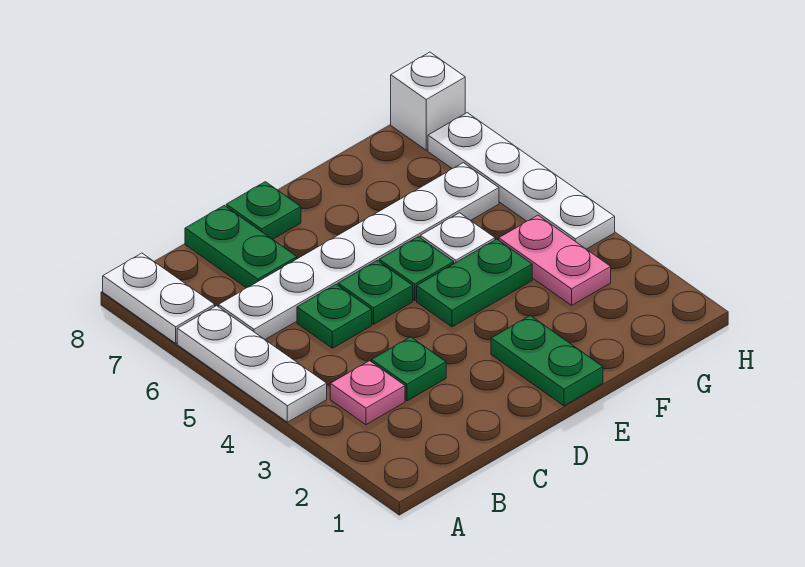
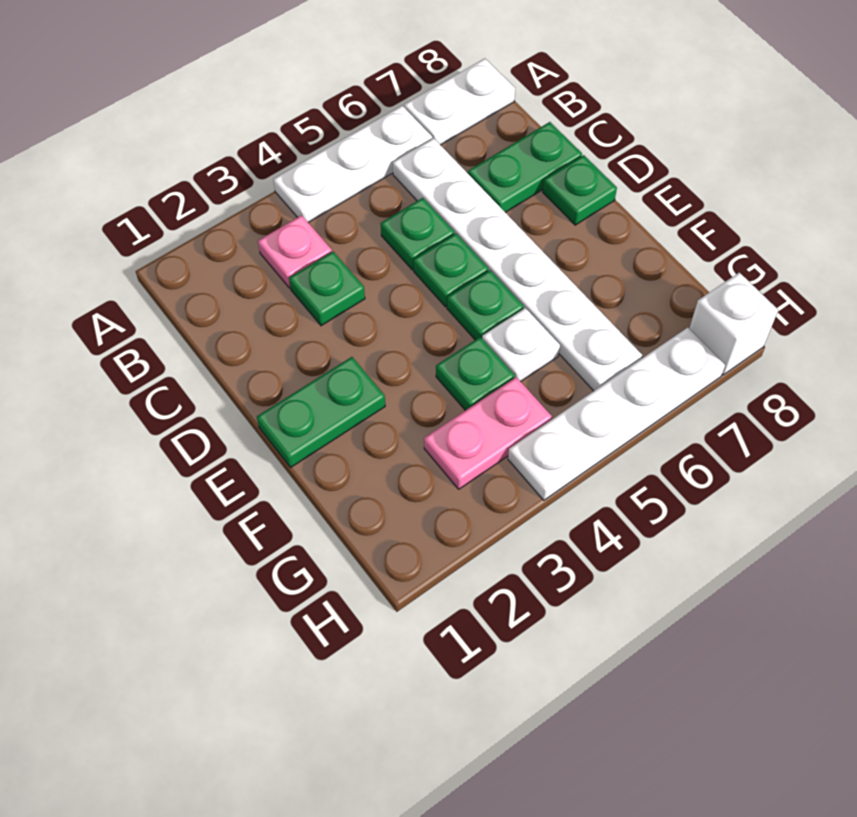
green 1x2 plate [417,239,532,327] -> green 1x1 plate [436,337,515,411]

